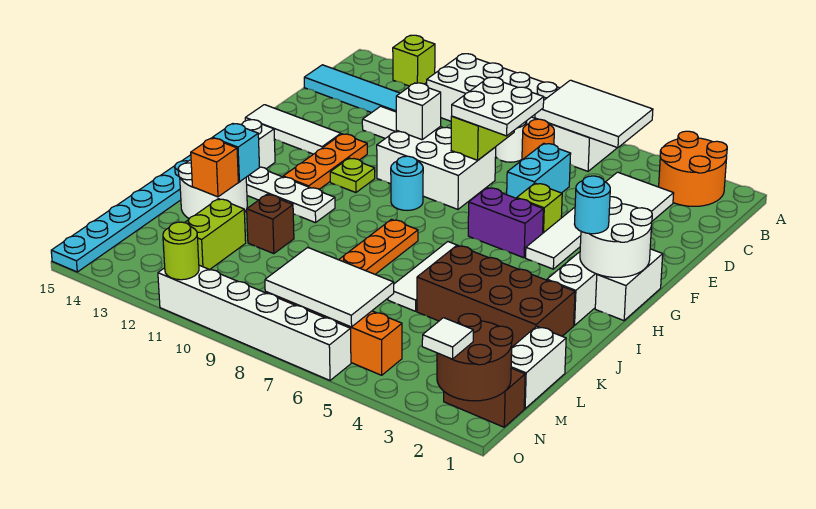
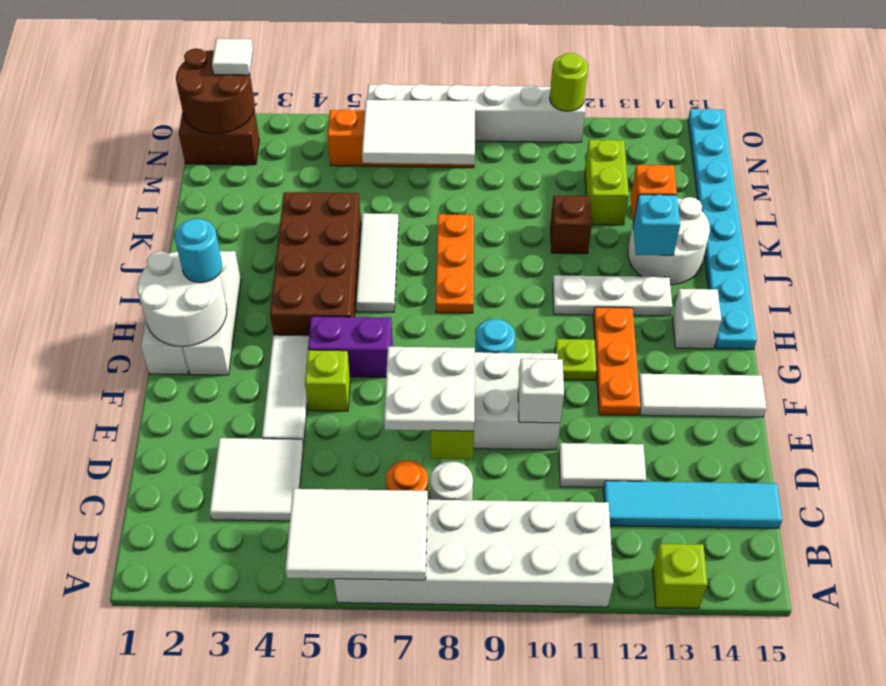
orange 2x2 round brick [659,131,727,206] -> none
cyan 1x2 brick [507,143,571,198] -> none
brown 2x4 brick [417,245,575,347] -> brown 2x4 brick turned to [270,192,361,336]
white 1x2 brick [511,326,566,409] -> none

